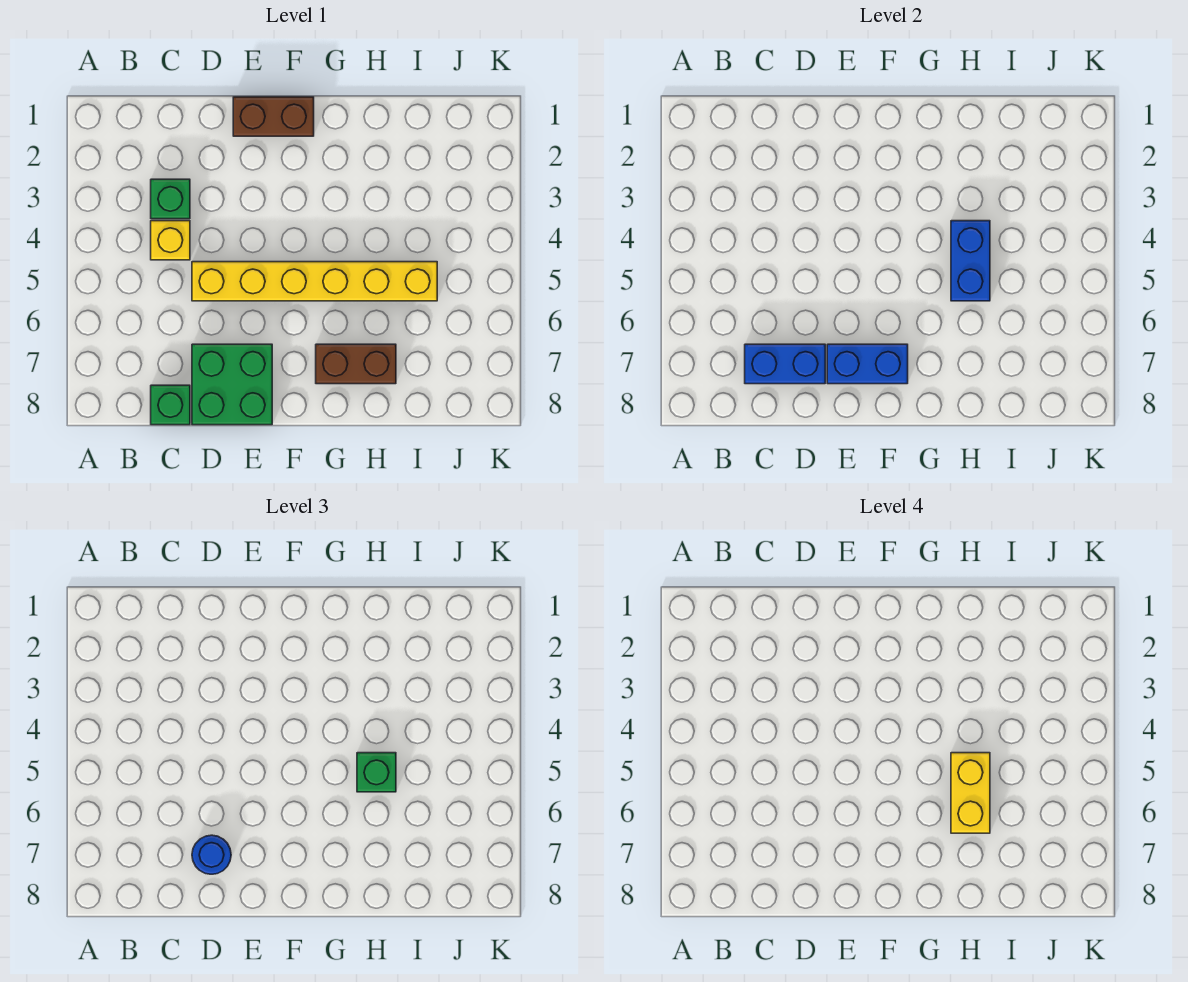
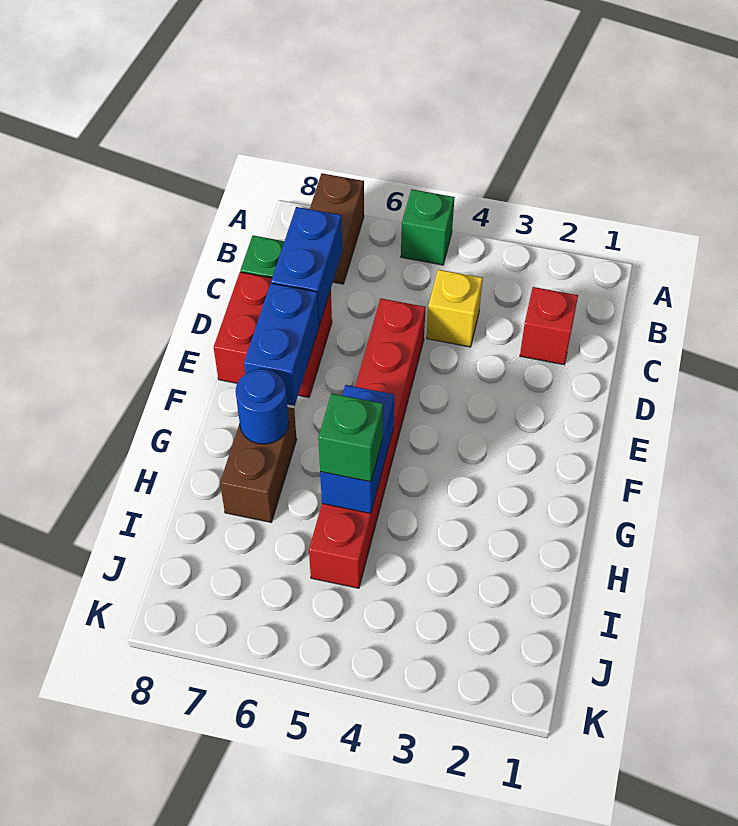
none -> red 1x1 brick [520,287,578,365]
green 1x1 brick [151,179,190,219] -> green 1x1 brick moved to [401,189,454,265]
yellow 1x6 brick [192,262,437,301] -> red 1x6 brick [309,298,426,588]
green 2x2 brick [192,344,272,425] -> red 2x2 brick [214,272,332,397]
blue 1x1 round brick [192,835,231,874] -> blue 1x1 round brick moved to [236,369,289,444]
brown 1x2 brick [233,97,314,136] -> brown 1x2 brick moved to [310,173,364,284]
blue 1x2 brick [951,221,990,301] -> blue 1x2 brick turned to [320,385,394,513]
yellow 1x2 brick [951,753,990,833] -> none

